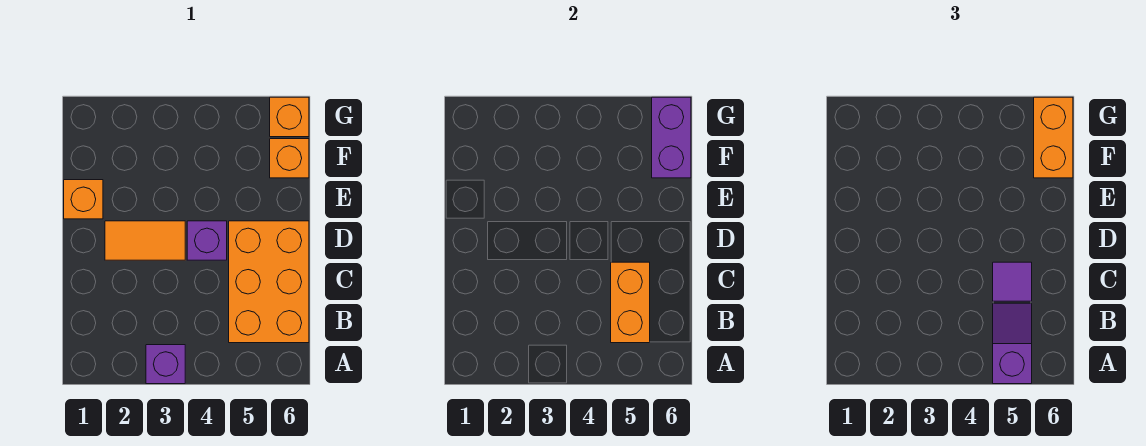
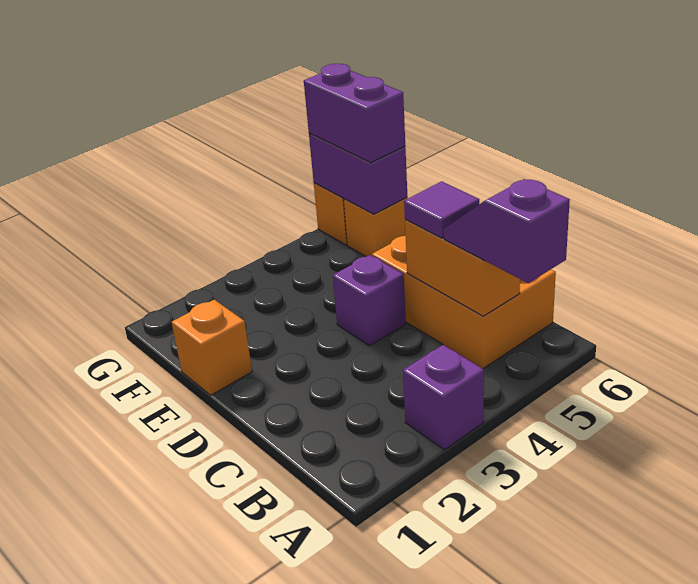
orange 1x2 tile [105,221,185,260] -> none
orange 1x2 brick [1034,97,1073,178] -> purple 1x2 brick [304,64,405,163]

